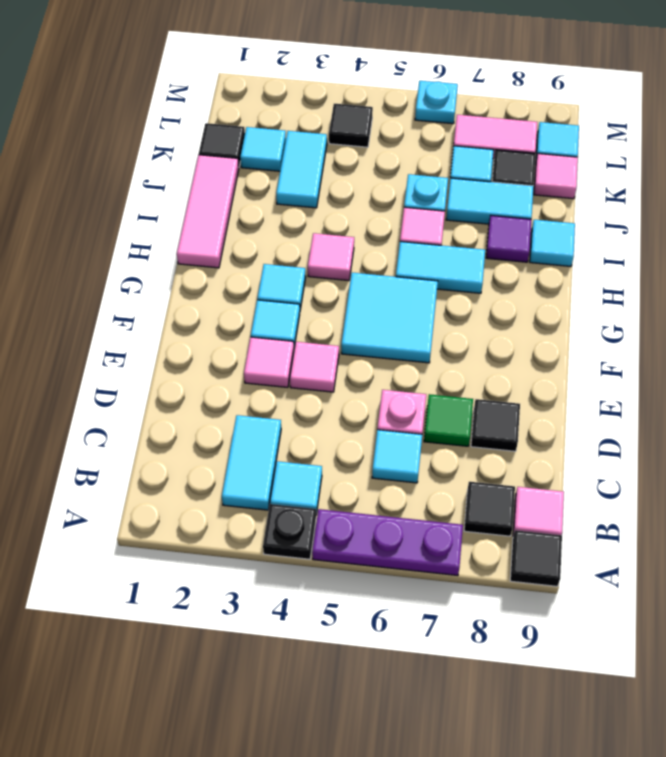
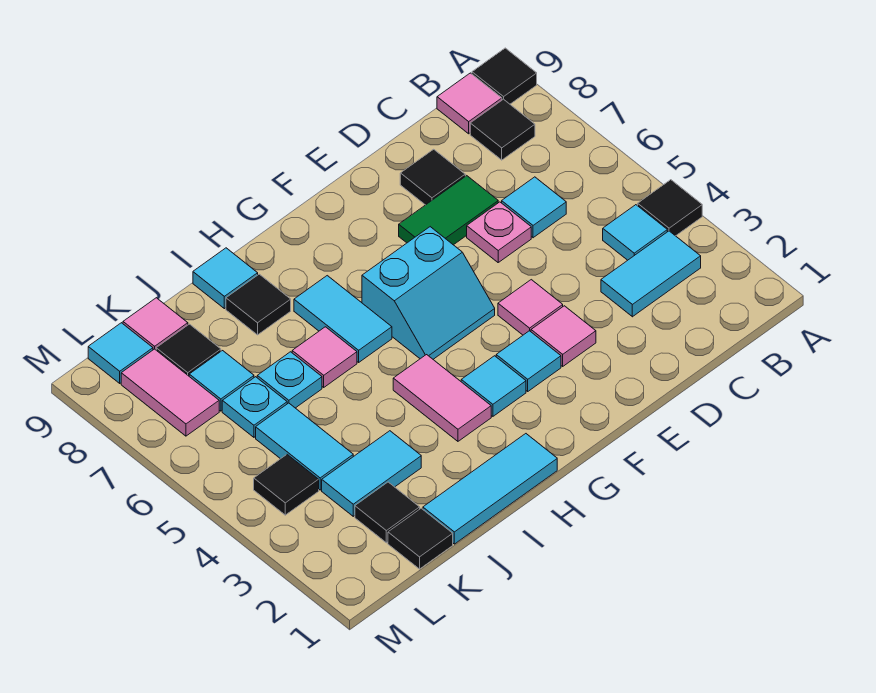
black 1x1 plate [263,504,316,559] -> black 1x1 tile [638,180,702,236]
purple 1x3 plate [312,509,463,576] -> none
green 1x1 tile [424,394,473,446] -> green 1x2 tile [399,176,498,245]
cyan 2x2 tile [341,273,438,363] -> cyan 2x2 slope [362,227,495,359]
pink 1x3 tile [177,155,239,268] -> cyan 1x3 tile [423,434,557,544]
pink 1x1 tile [308,233,354,281] -> pink 1x2 tile [393,355,491,441]
purple 1x1 tile [486,216,531,262] -> black 1x1 tile [226,274,291,335]
cyan 1x2 tile [446,178,534,224] -> cyan 1x2 tile moved to [256,403,353,490]
cyan 1x1 tile [240,127,286,171] -> black 1x1 tile [355,482,420,543]
cyan 1x1 plate [415,81,458,124] -> cyan 1x1 plate moved to [222,377,287,437]

